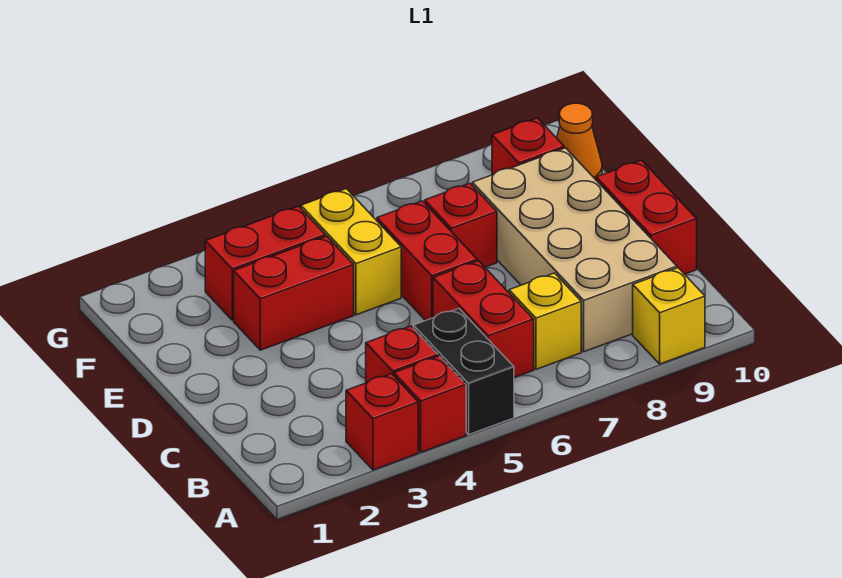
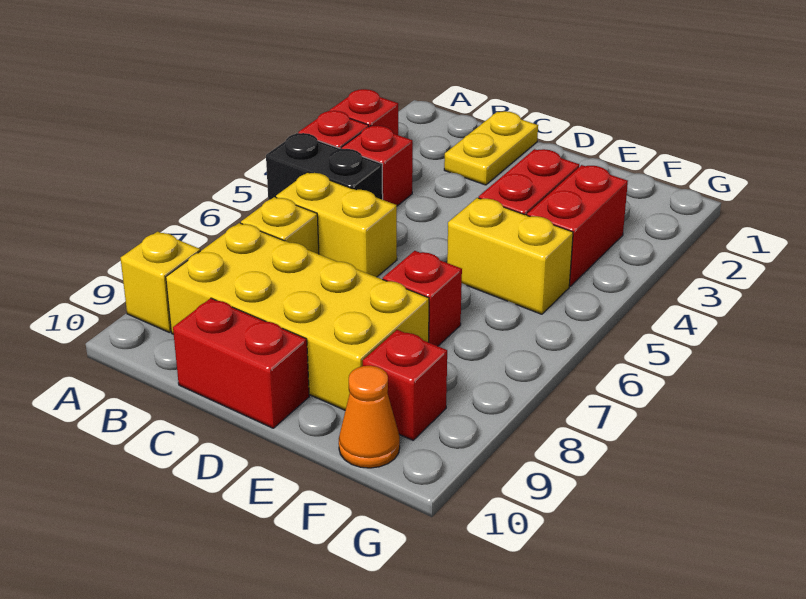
red 1x2 brick [433,261,534,378] -> yellow 1x2 brick [276,172,397,277]
tan 2x4 brick [472,148,677,352] -> yellow 2x4 brick [166,223,429,410]
none -> yellow 1x2 plate [444,111,538,185]
red 1x2 brick [377,201,477,321] -> none

